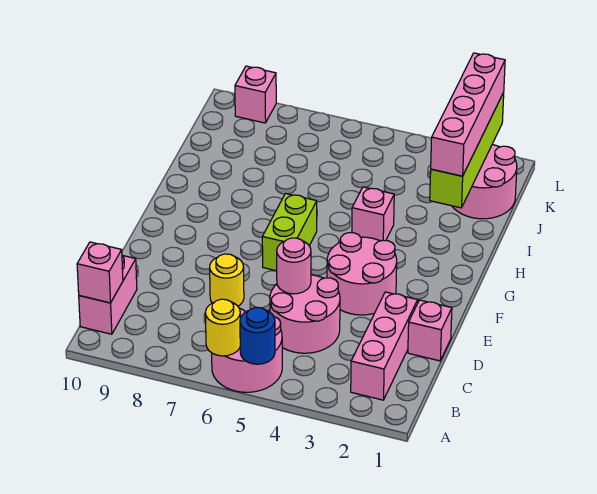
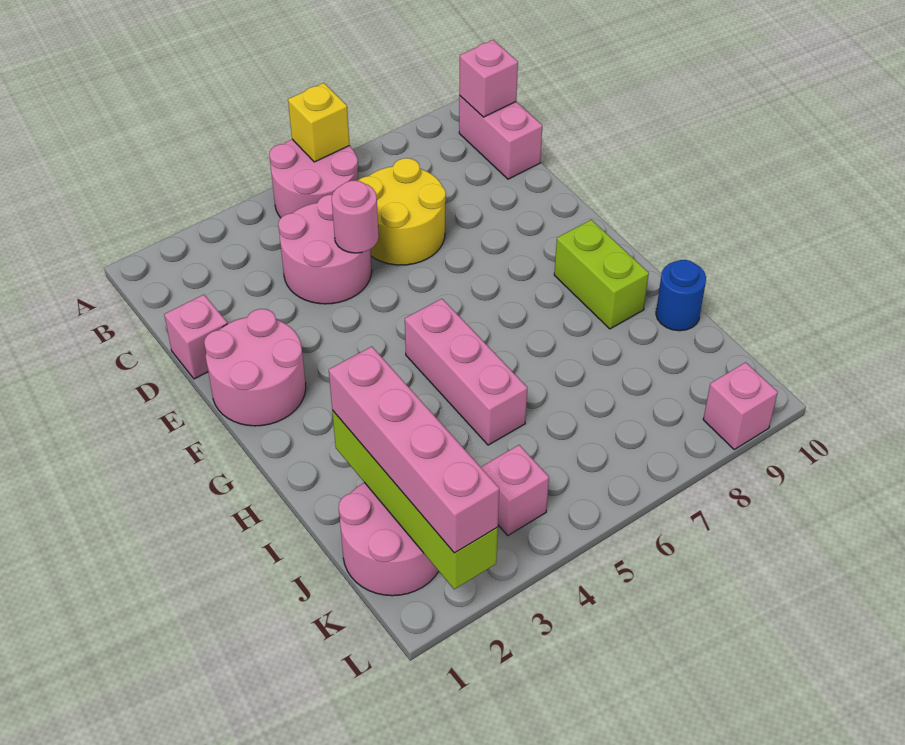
blue 1x1 round brick [240,308,275,364] -> blue 1x1 round brick moved to [656,260,706,331]
yellow 1x1 round brick [205,299,240,356] -> yellow 1x1 brick [288,83,350,162]
pink 1x3 brick [351,292,418,400] -> pink 1x3 brick moved to [405,299,527,445]
yellow 1x1 round brick [210,254,244,306] -> yellow 2x2 round brick [358,158,446,265]
pink 2x2 round brick [327,233,397,315] -> pink 2x2 round brick moved to [204,309,306,426]
lime 1x2 brick [262,194,317,271] -> lime 1x2 brick moved to [554,220,649,329]
pink 1x1 brick [352,187,394,241] -> pink 1x1 brick moved to [481,445,549,535]

